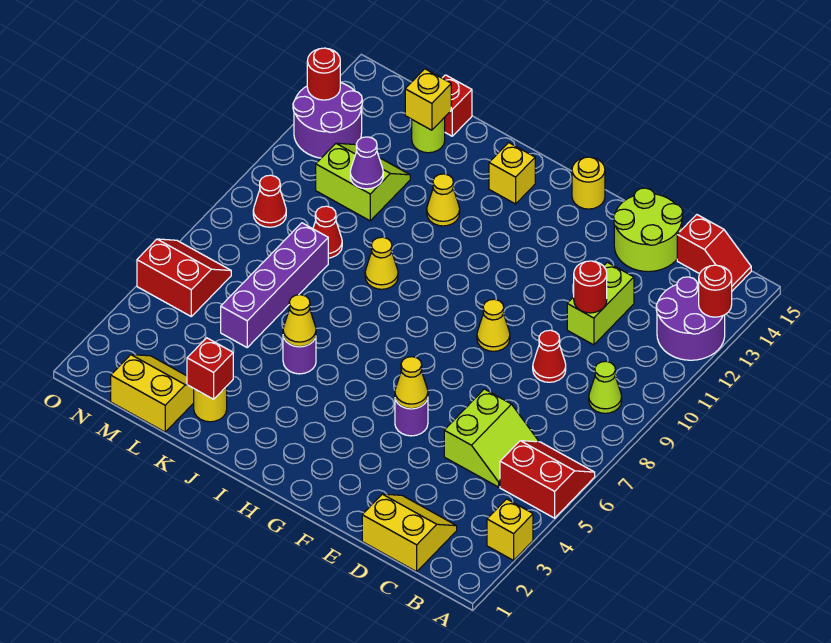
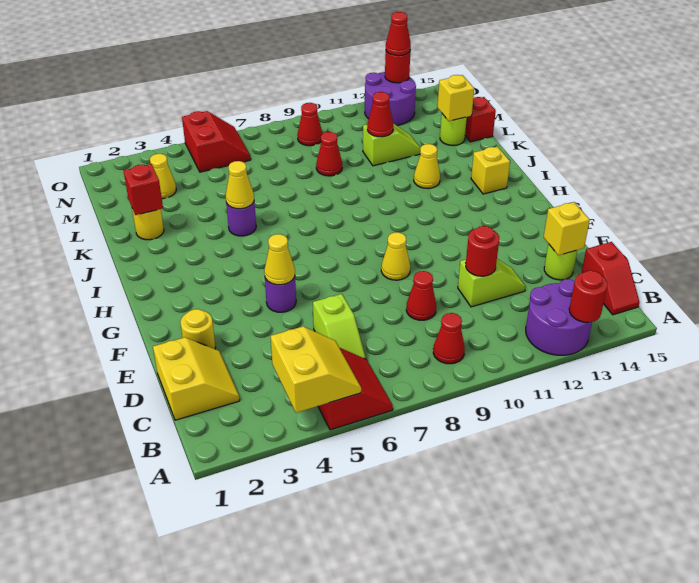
yellow 1x1 brick [487,499,533,560] -> yellow 1x1 brick moved to [544,202,590,255]
lime 1x1 cone [589,361,622,413] -> red 1x1 cone [433,313,465,364]
lime 2x2 slope [444,389,538,487] -> lime 1x2 slope [313,294,366,359]
lime 1x2 brick [567,262,634,345] -> lime 1x2 slope [458,259,526,307]
lime 2x2 round brick [614,188,683,272] -> lime 1x1 round brick [544,244,577,280]
yellow 1x1 round brick [572,157,605,209] -> yellow 1x1 round brick moved to [180,309,216,349]
yellow 1x1 cone [365,237,398,289] -> yellow 1x1 cone moved to [150,154,176,199]
yellow 2x2 slope [111,355,194,432] -> yellow 2x2 slope moved to [271,327,361,413]
purple 1x4 brick [221,223,328,347] -> none
lime 2x2 slope [316,143,410,221] -> lime 1x2 slope [363,124,420,166]
purple 1x1 cone [350,137,383,189] -> red 1x1 cone [367,92,393,137]
none -> red 1x1 cone [386,12,411,56]

